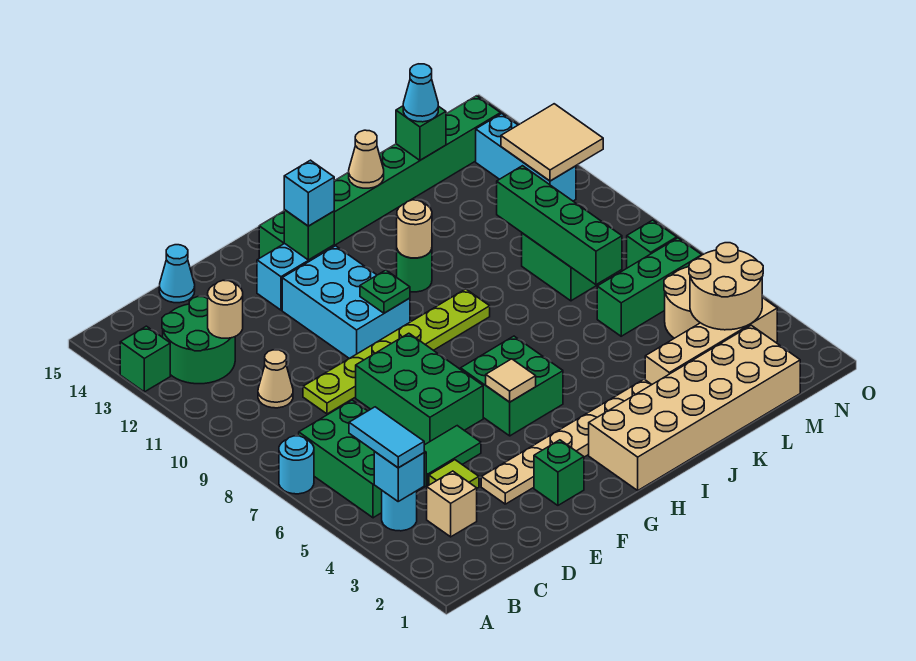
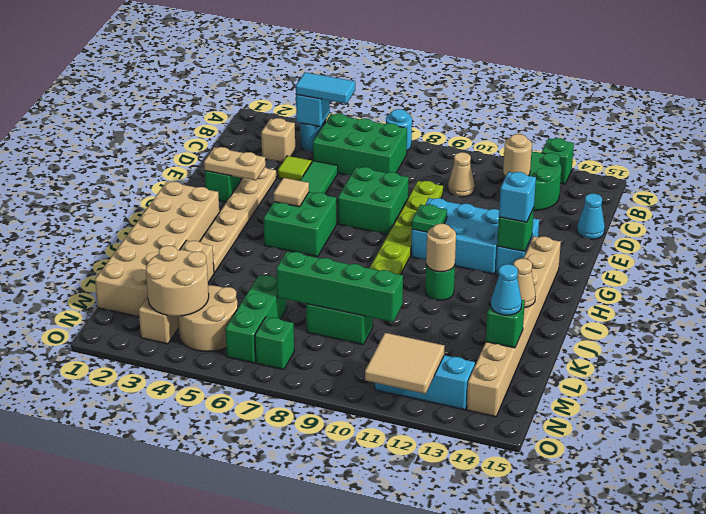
green 2x3 brick [356,333,483,445] -> green 2x2 brick [338,167,409,235]
none -> tan 1x2 plate [204,147,266,181]
green 1x8 brick [259,96,501,258] -> tan 1x8 brick [467,236,561,417]

